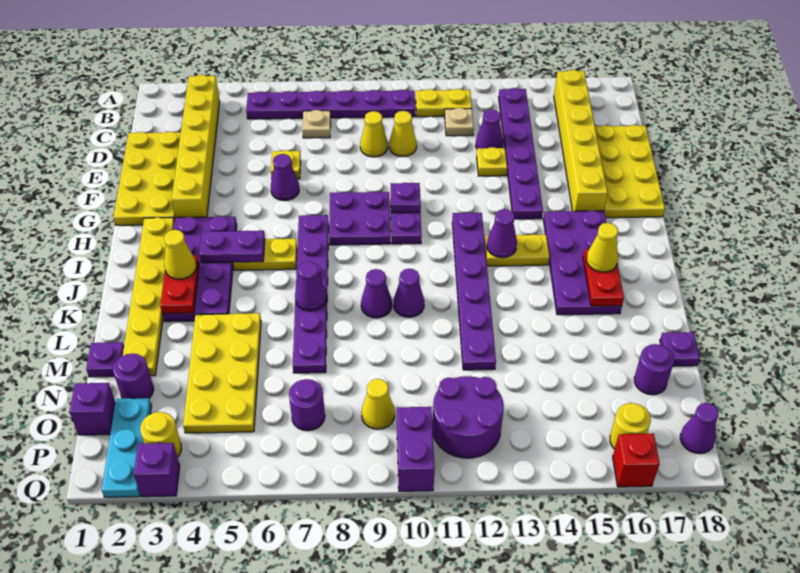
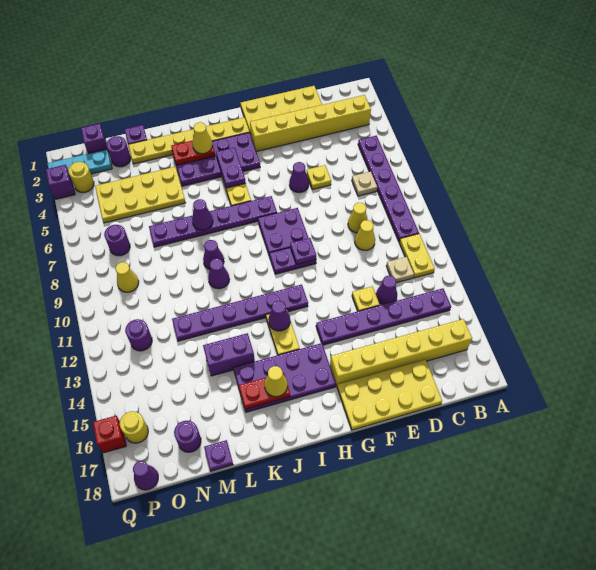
purple 2x2 round brick [432,376,504,458] -> purple 1x1 round brick [125,319,152,351]
purple 1x2 brick [397,407,435,491] -> purple 1x2 brick moved to [203,333,255,376]

